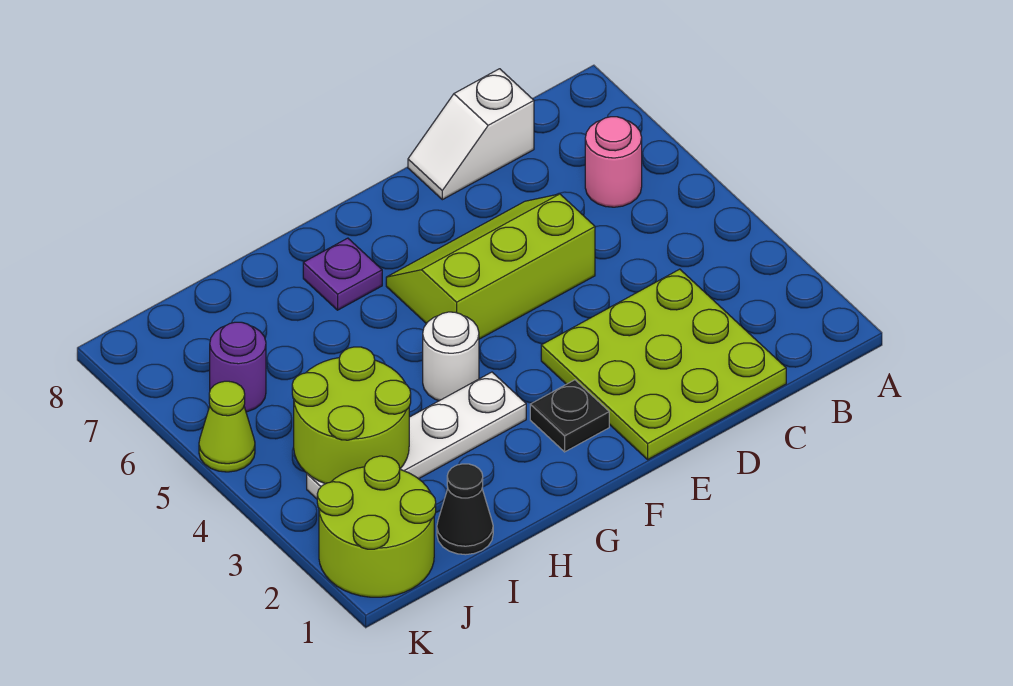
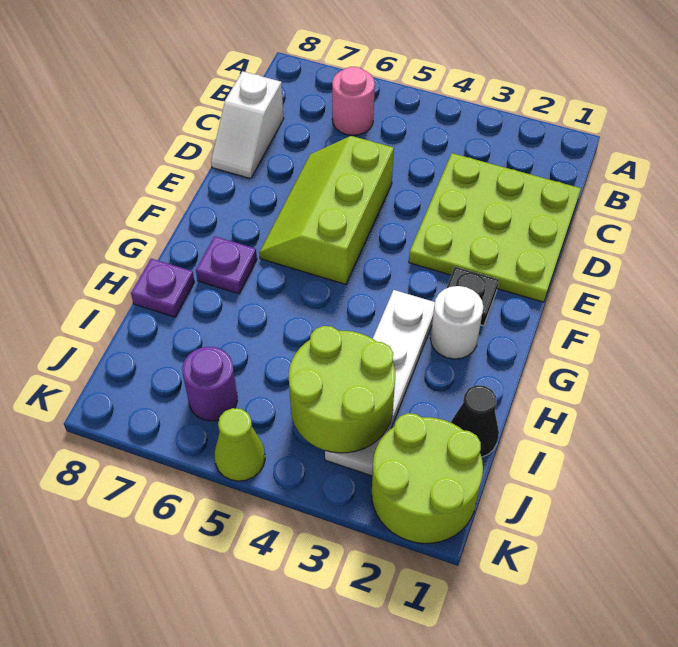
white 1x1 round brick [423,312,479,401] -> white 1x1 round brick moved to [431,286,483,359]
none -> purple 1x1 plate [131,259,194,317]

